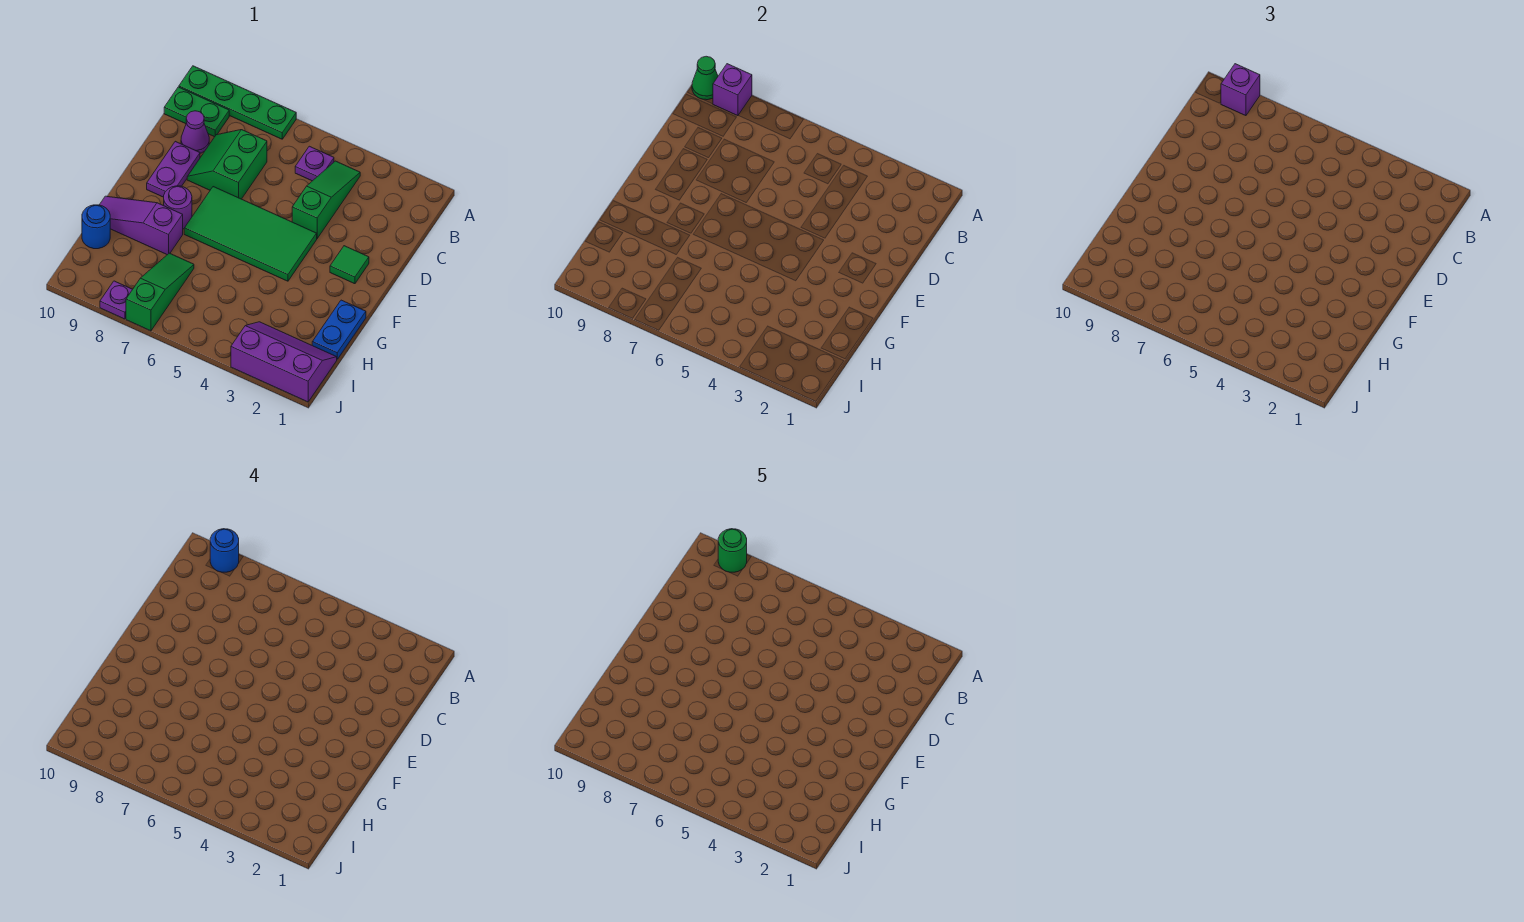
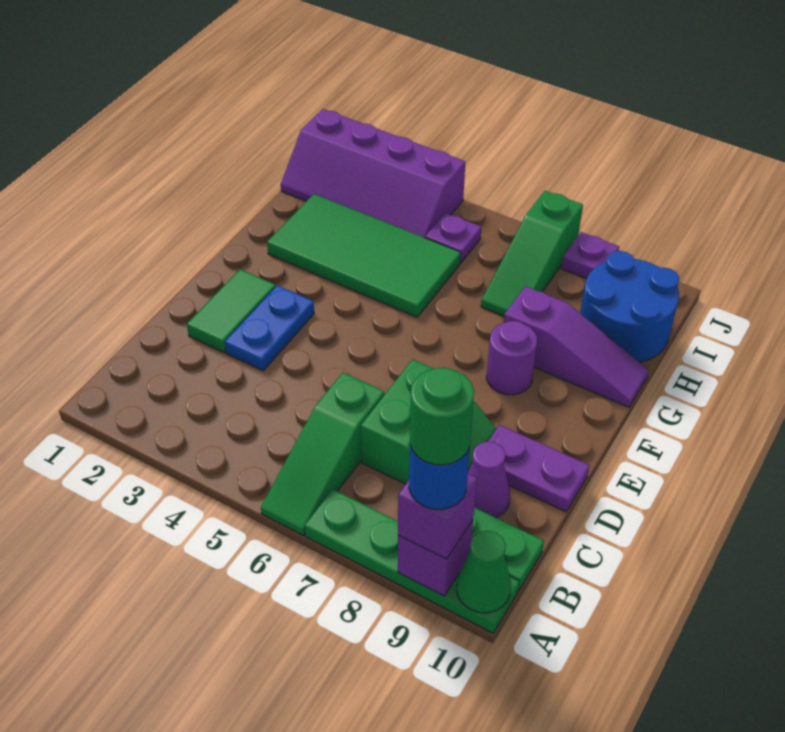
green 1x3 slope [292,161,360,238] -> green 1x3 slope moved to [261,373,384,535]
purple 1x1 plate [295,146,334,181] -> purple 1x1 plate moved to [425,213,481,263]
purple 1x2 plate [147,141,200,197] -> purple 1x2 plate turned to [488,425,590,512]
green 1x1 tile [330,246,369,284] -> green 1x2 tile [187,269,276,353]
green 2x4 tile [184,187,317,281] -> green 2x4 tile moved to [267,194,461,317]
blue 1x2 plate [312,300,366,359] -> blue 1x2 plate moved to [225,285,314,371]
blue 1x1 round brick [82,205,110,249] -> blue 2x2 round brick [580,251,679,362]
purple 2x3 slope [231,322,337,402] -> purple 2x4 slope [281,109,465,238]

